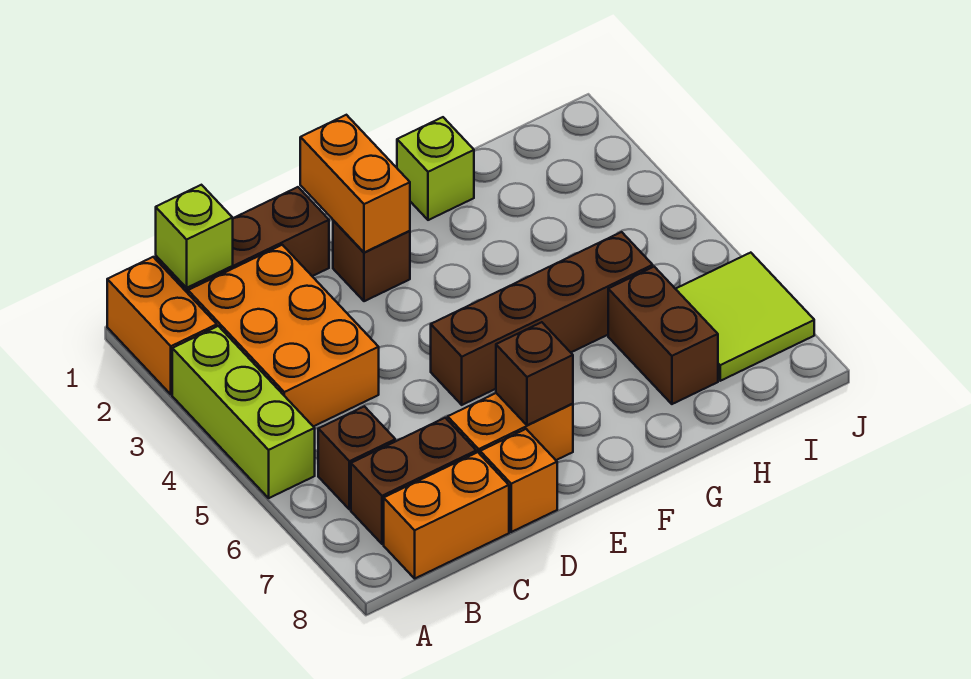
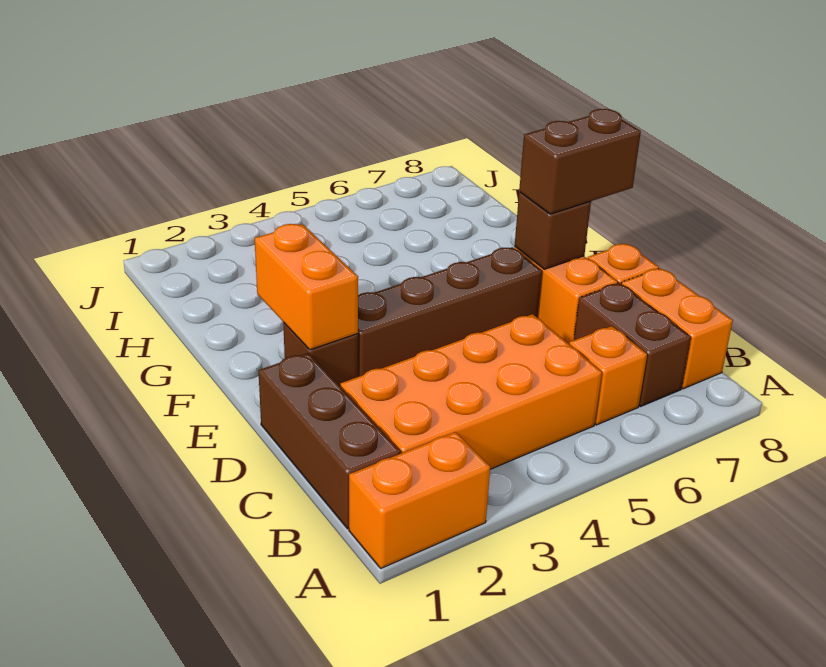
lime 1x3 brick [172,326,315,498] -> none
lime 1x1 brick [156,185,233,288] -> none
orange 2x3 brick [188,245,379,426] -> orange 2x4 brick [340,314,602,469]
brown 1x1 brick [318,406,395,510] -> orange 1x1 brick [569,326,647,425]
orange 1x2 brick [300,115,410,252] -> orange 1x2 brick turned to [255,224,358,350]
brown 1x4 brick [431,232,653,405] -> brown 1x4 brick turned to [358,247,542,377]
lime 1x1 brick [397,117,474,220] -> none
brown 1x2 brick [608,267,718,404] -> brown 1x2 brick moved to [519,109,641,214]
lime 2x2 tile [676,253,814,381] -> none

